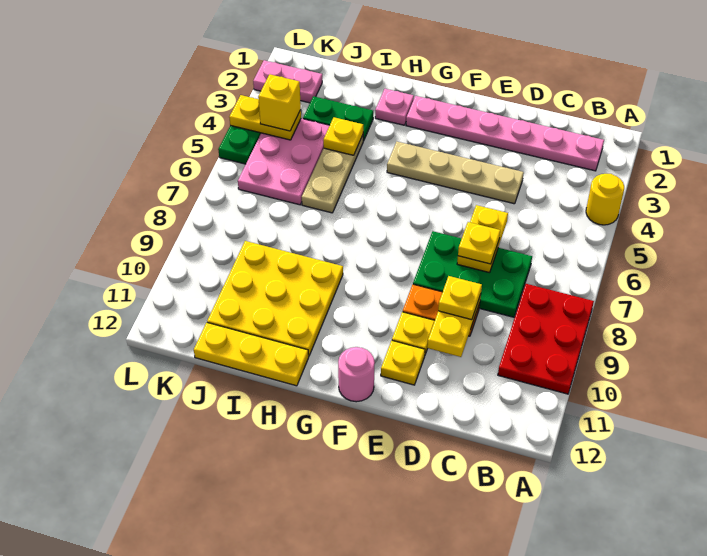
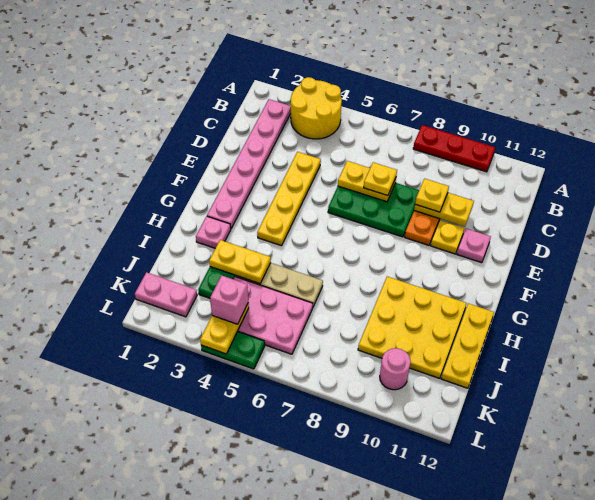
yellow 1x1 round brick [586,174,624,225] -> yellow 2x2 round brick [291,77,342,139]
red 2x3 plate [498,284,594,394] -> red 1x3 plate [413,125,495,172]
green 2x3 plate [413,231,532,317] -> green 2x3 plate turned to [328,183,419,237]
tan 1x4 plate [387,142,524,204] -> yellow 1x4 plate [257,152,321,246]
yellow 1x1 plate [381,341,425,385] -> pink 1x1 plate [457,229,491,263]
pink 1x1 round brick [338,347,375,402] -> pink 1x1 round brick moved to [380,348,411,390]
yellow 1x1 plate [323,117,363,155] -> yellow 1x2 plate [209,240,271,284]
pink 1x2 plate [253,60,322,103] -> pink 1x2 plate turned to [135,272,197,317]
yellow 1x1 brick [258,74,301,131] -> pink 1x1 brick [210,276,248,324]

